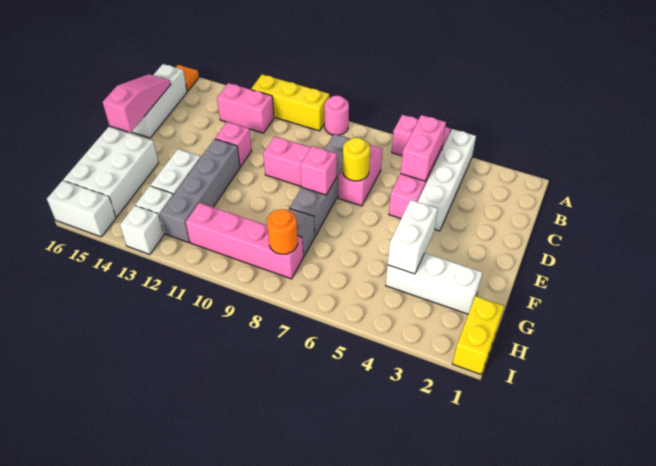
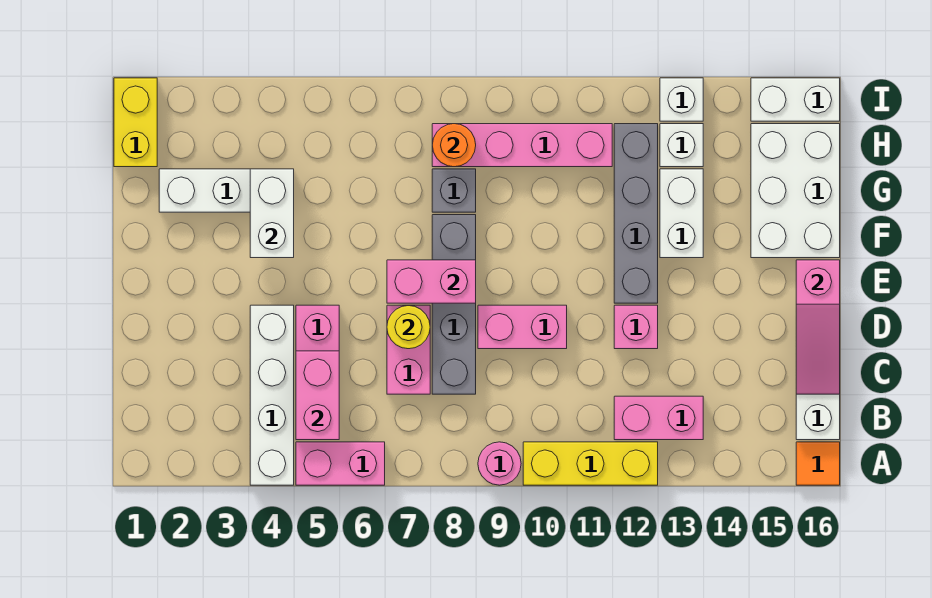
pink 1x1 brick [301,146,337,195] -> pink 1x2 brick [387,260,476,303]

